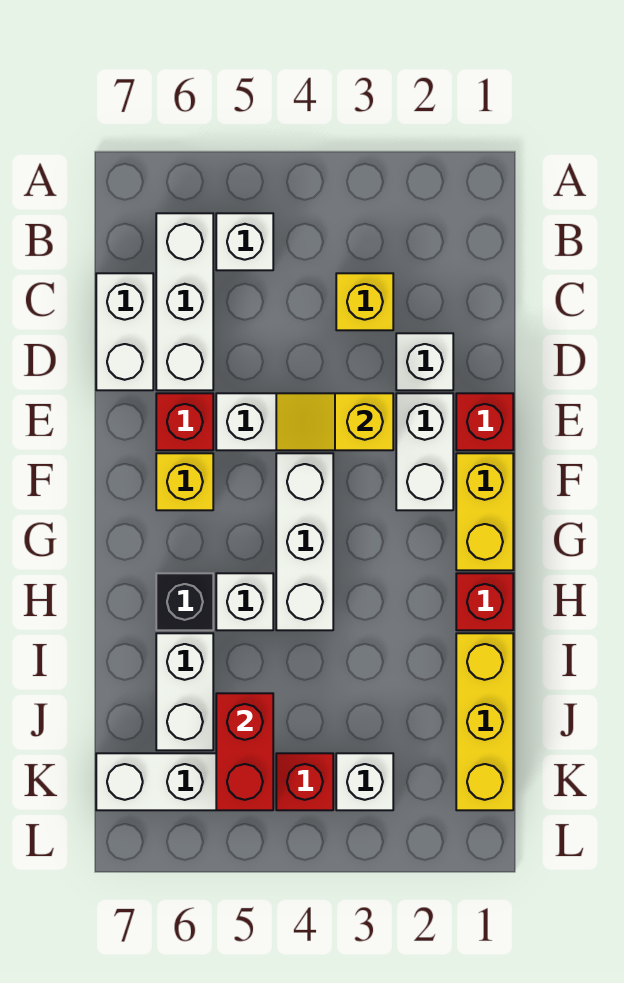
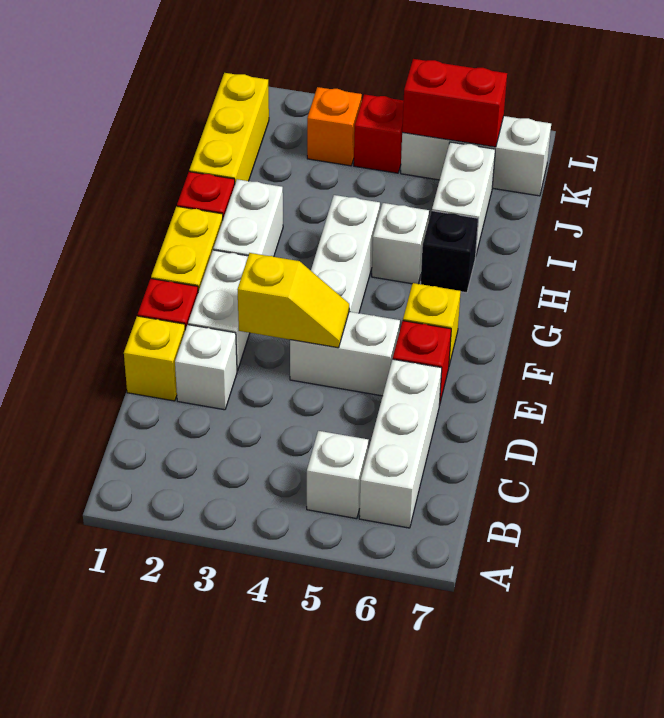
yellow 1x1 brick [336,273,393,330] -> yellow 1x1 brick moved to [124,316,185,401]
white 1x2 brick [96,273,153,390] -> white 1x2 brick moved to [213,179,283,257]
red 1x2 brick [216,693,273,810] -> red 1x2 brick turned to [402,59,507,147]
white 1x1 brick [336,753,393,810] -> orange 1x1 brick [307,87,362,166]

